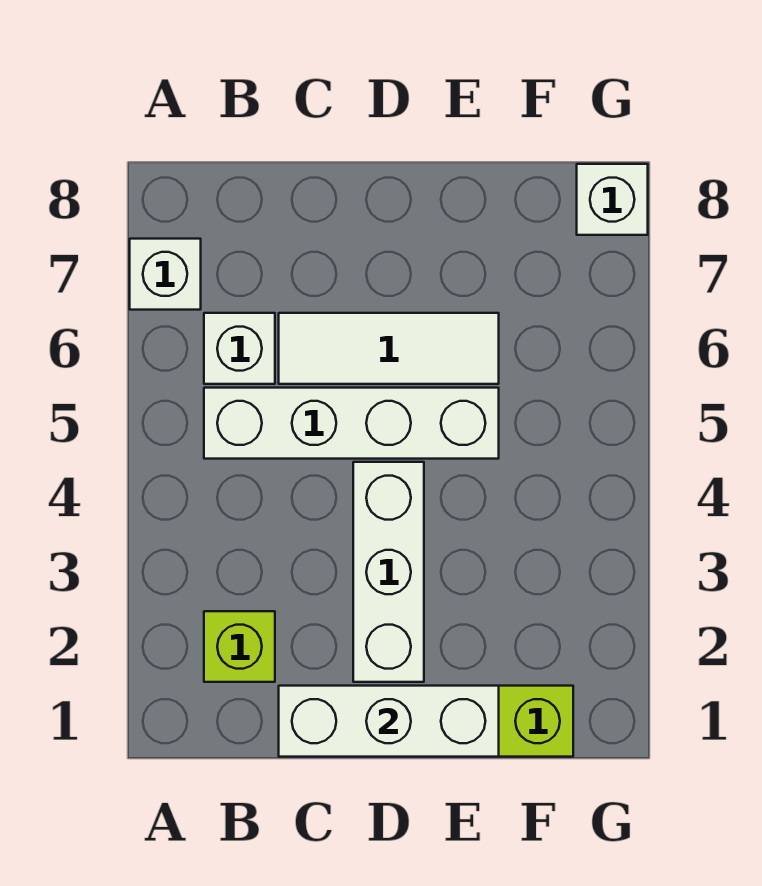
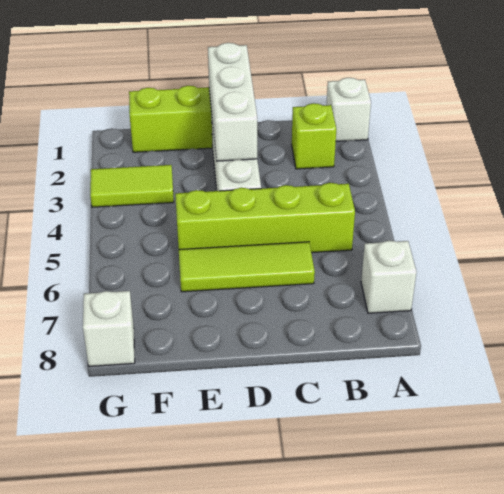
white 1x4 brick [204,388,499,459] -> lime 1x4 brick [175,183,355,253]
white 1x1 brick [204,313,275,384] -> white 1x1 brick moved to [326,78,371,141]
white 1x3 brick [279,686,499,757] -> white 1x3 brick turned to [208,43,257,161]
white 1x3 tile [279,313,499,384] -> lime 1x3 tile [179,242,315,292]
none -> lime 1x2 tile [90,165,174,207]

